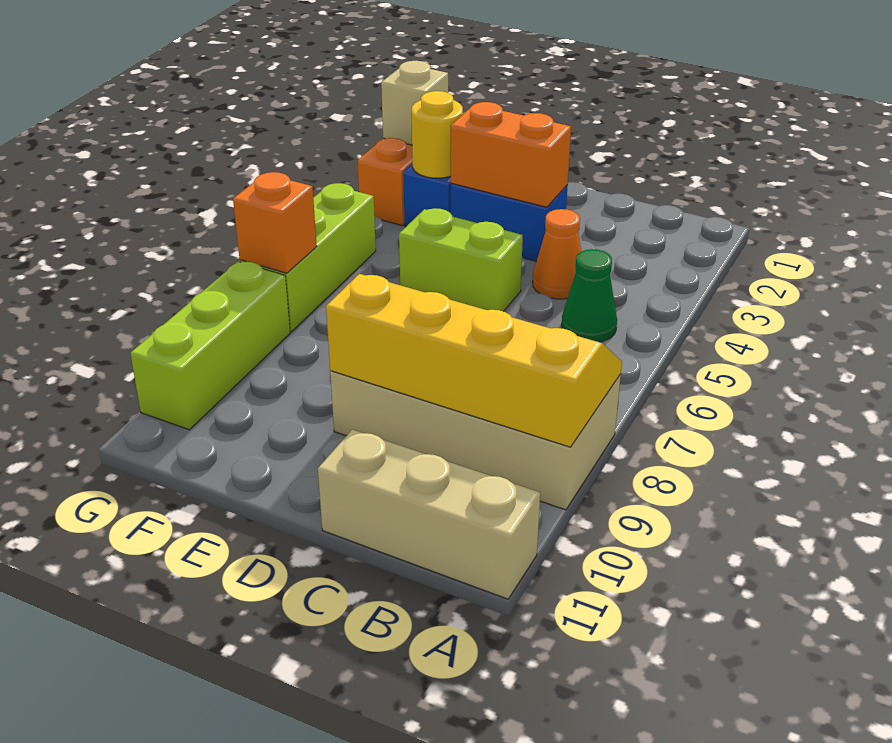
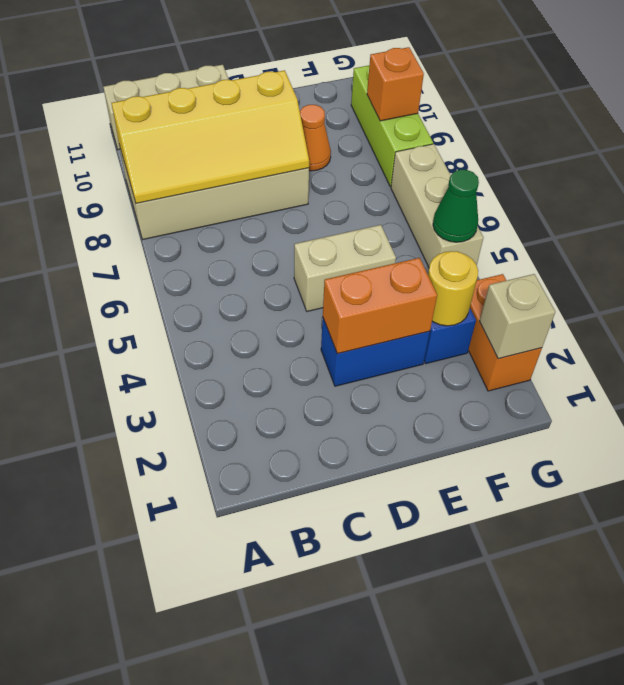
green 1x1 cone [562,249,617,342] -> green 1x1 cone moved to [433,170,479,242]
orange 1x1 cone [533,209,581,299] -> orange 1x1 cone moved to [300,105,331,171]
lime 1x2 brick [399,208,523,312] -> tan 1x2 brick [294,225,396,311]
lime 1x3 brick [240,183,376,332] -> tan 1x3 brick [391,144,484,267]
orange 1x1 brick [233,172,317,273] -> orange 1x1 brick moved to [367,47,424,121]

